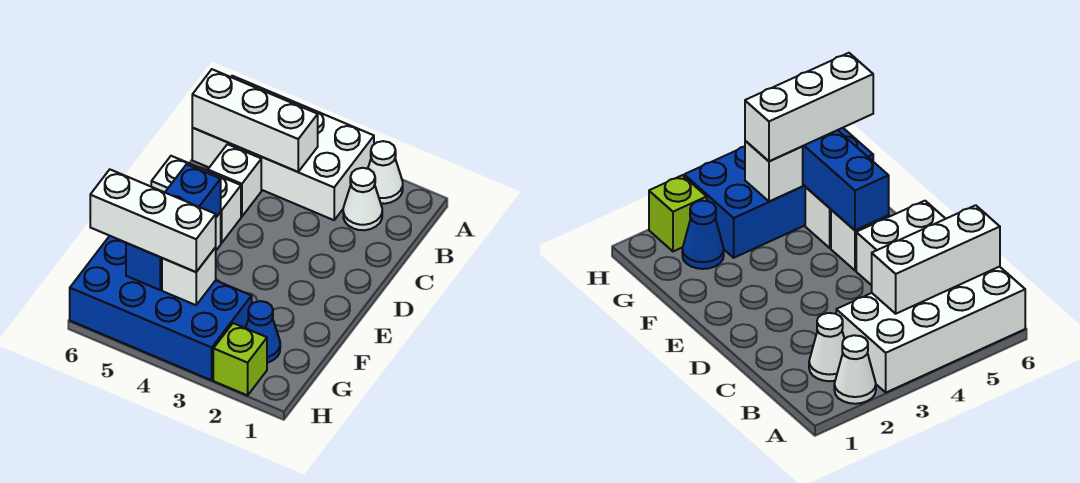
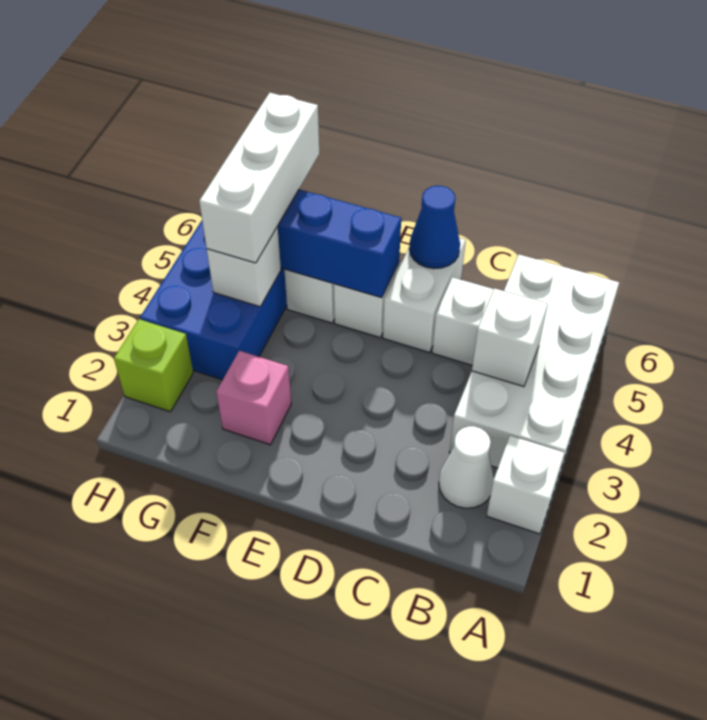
white 1x1 cone [368,141,403,204] -> white 1x1 brick [487,436,565,534]
white 1x3 brick [192,69,318,172] -> white 1x1 brick [472,288,548,387]
none -> pink 1x1 brick [216,351,291,445]
blue 1x1 cone [246,301,280,363] -> blue 1x1 cone moved to [409,186,460,269]

